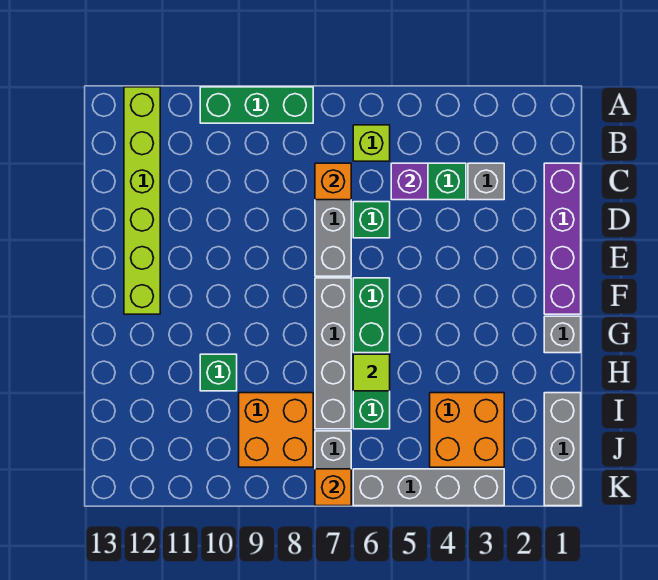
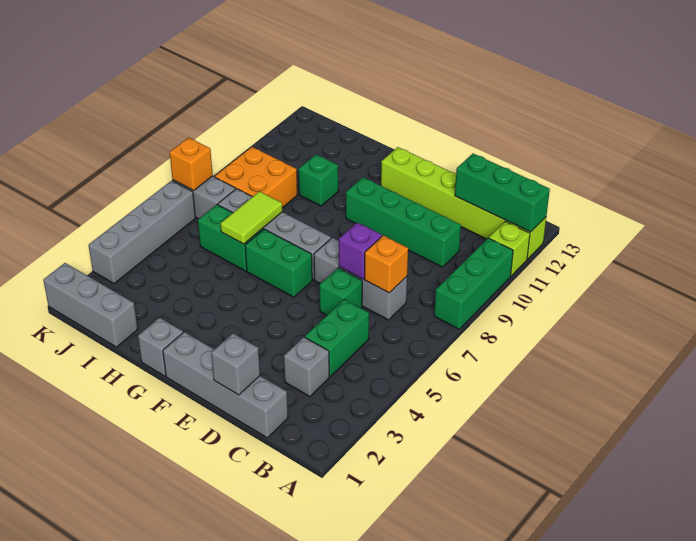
none -> green 1x3 brick [455,154,550,232]
lime 1x1 brick [353,125,390,161] -> lime 1x1 brick moved to [489,221,530,276]
purple 1x4 brick [544,163,581,314] -> grey 1x4 brick [163,332,288,438]
purple 1x1 brick [391,163,428,200] -> purple 1x1 brick moved to [339,222,382,279]
none -> green 1x4 brick [346,177,461,267]
none -> grey 1x1 brick [211,333,260,395]
lime 1x1 tile [353,354,390,391] -> lime 1x2 tile [221,191,282,244]
orange 2x2 brick [430,393,504,467] -> none

